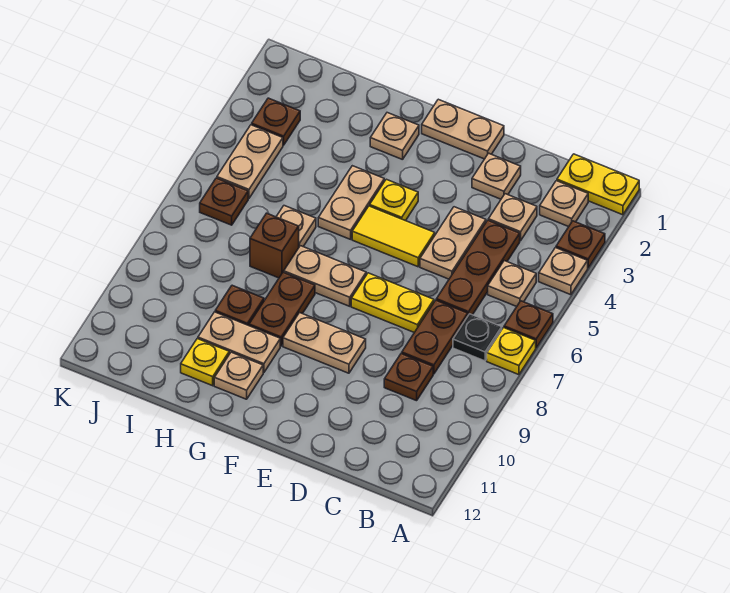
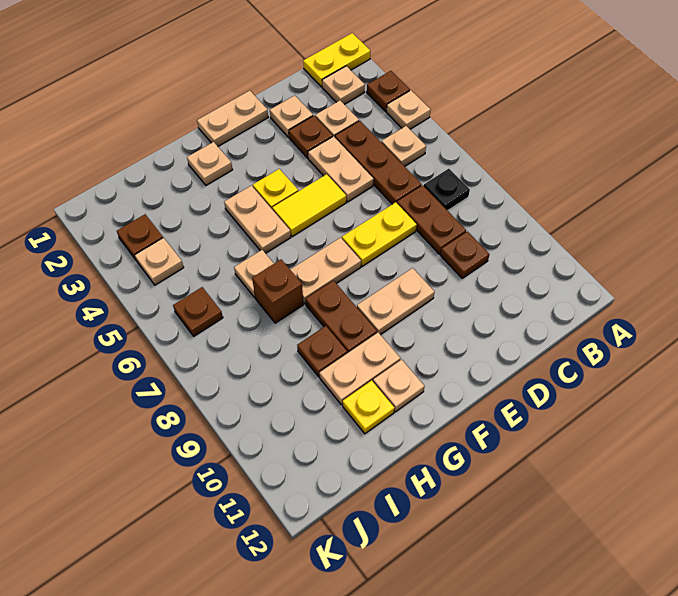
brown 1x1 plate [504,301,553,348] -> brown 1x1 plate moved to [289,116,333,158]
yellow 1x1 plate [487,328,536,375] -> none
tan 1x2 plate [217,125,283,198] -> tan 1x1 plate [135,238,184,285]

